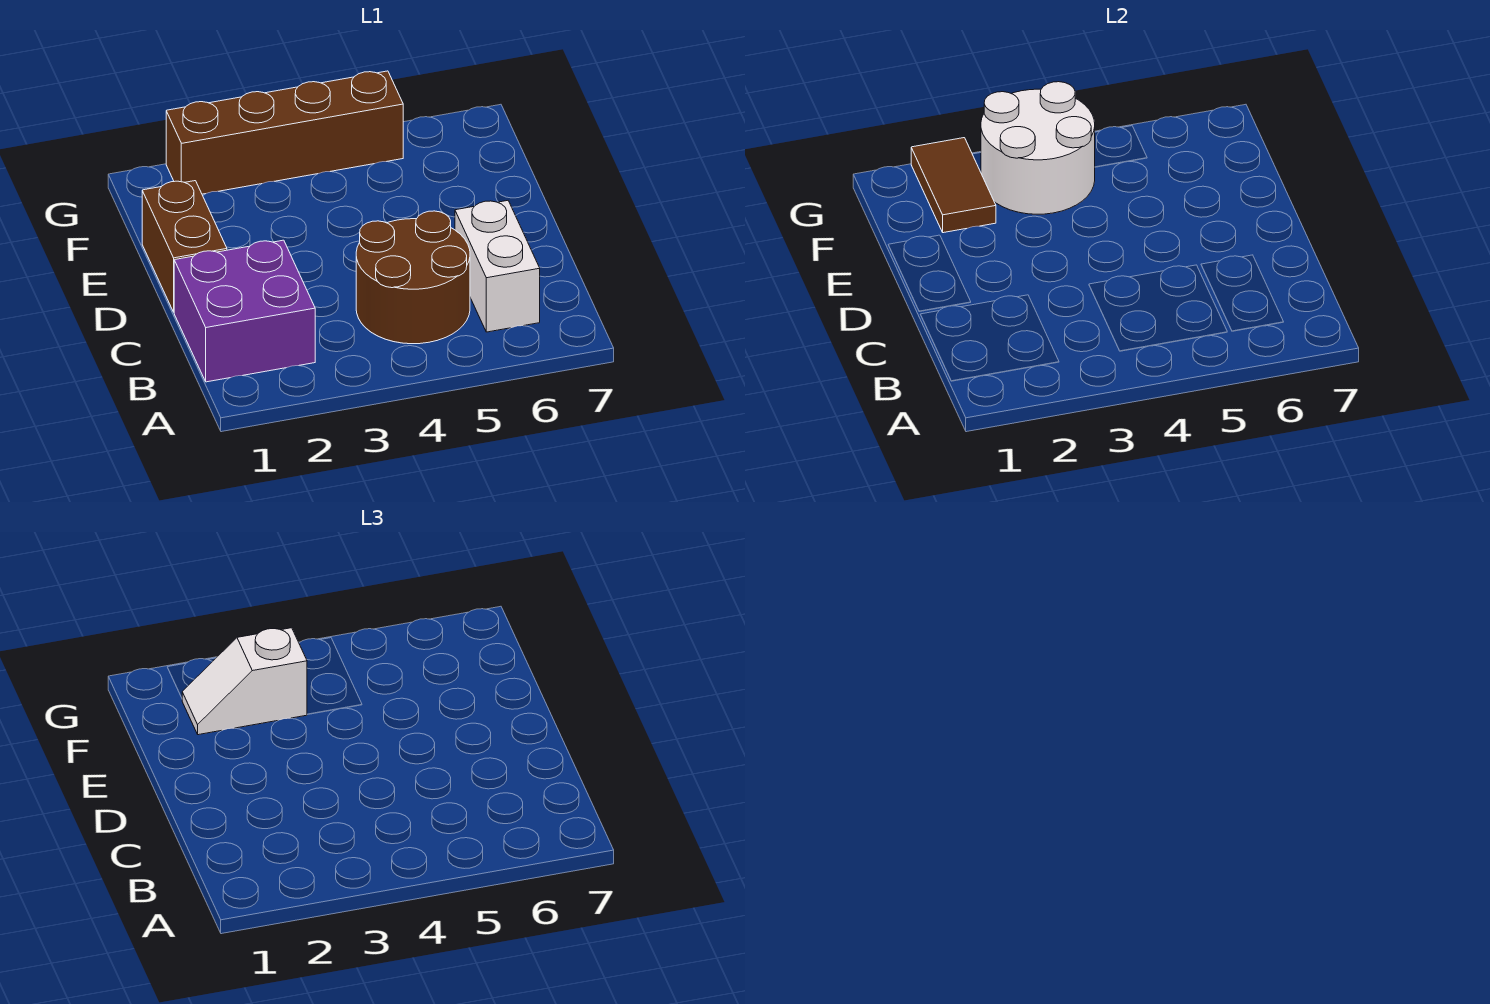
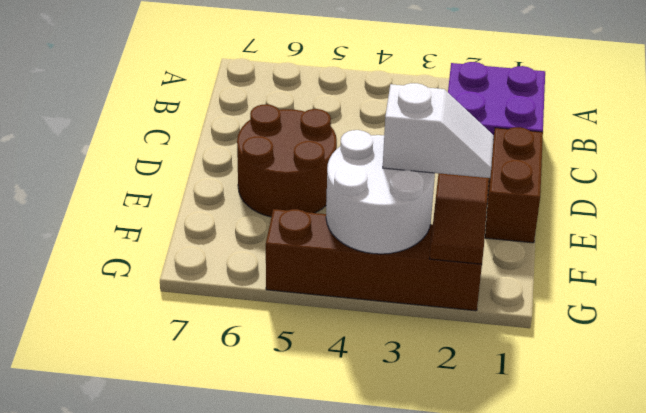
brown 2x2 round brick [356,211,470,344] -> brown 2x2 round brick moved to [237,104,337,217]
white 1x2 brick [455,201,540,332] -> none

